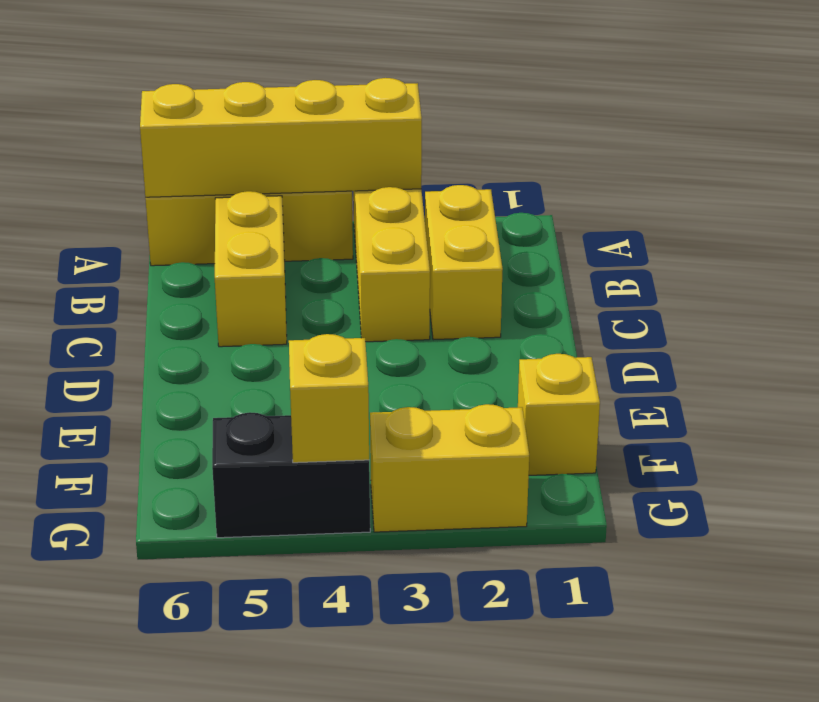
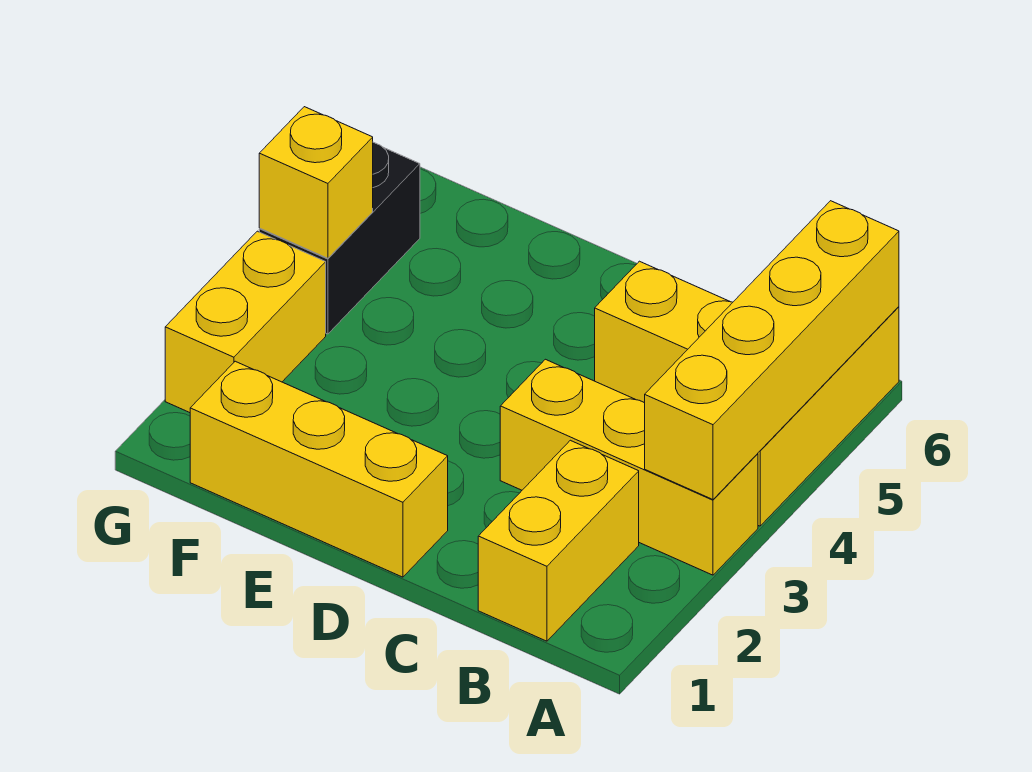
yellow 1x2 brick [425,185,503,340] -> yellow 1x2 brick turned to [478,440,639,641]
yellow 1x1 brick [518,354,600,475] -> yellow 1x3 brick [190,361,448,577]

